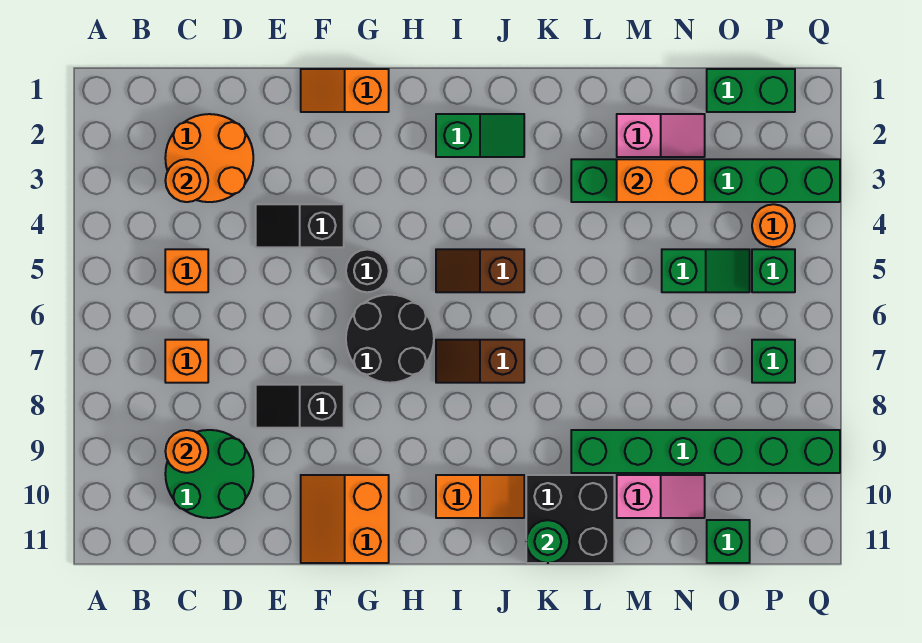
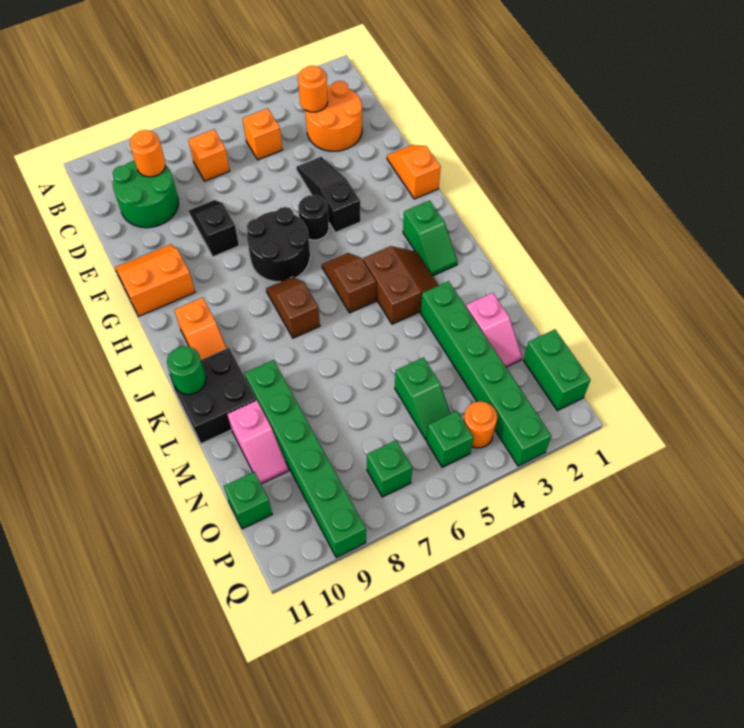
black 1x2 slope [256,204,344,247] -> black 1x3 slope [296,157,361,233]
none -> brown 2x2 slope [363,246,439,324]
orange 1x2 brick [617,159,705,202] -> none

